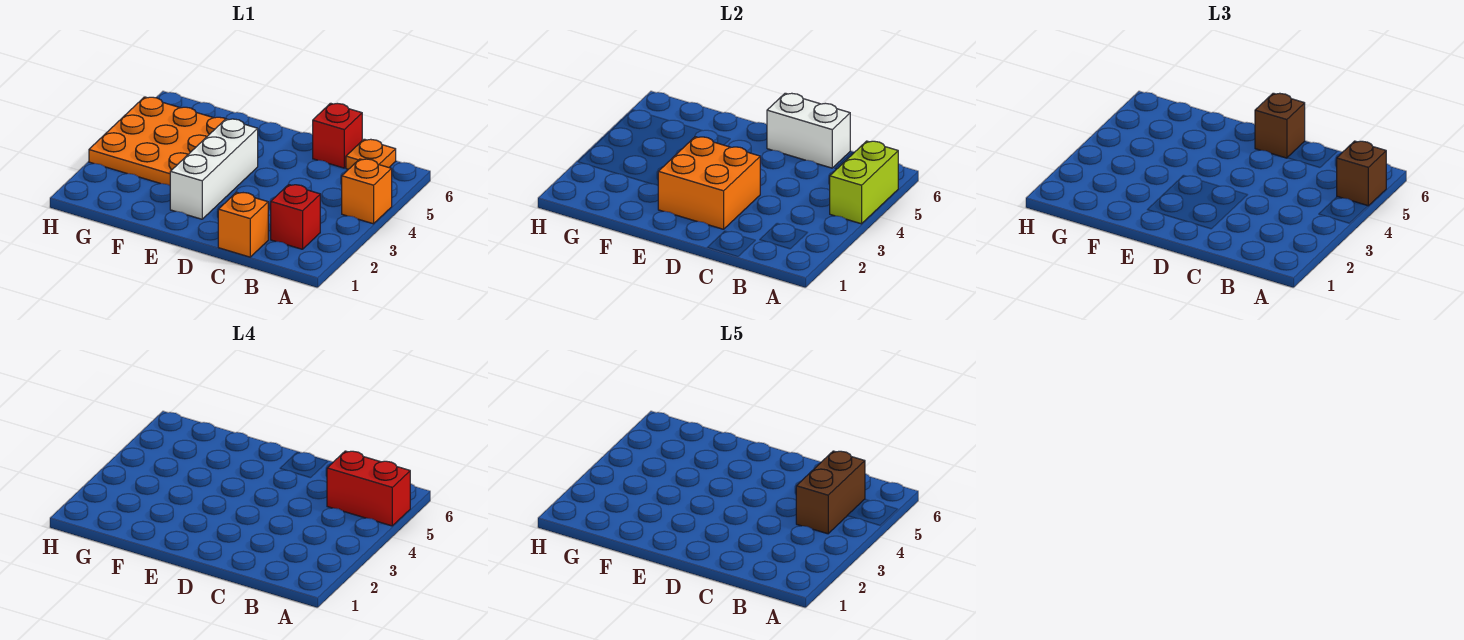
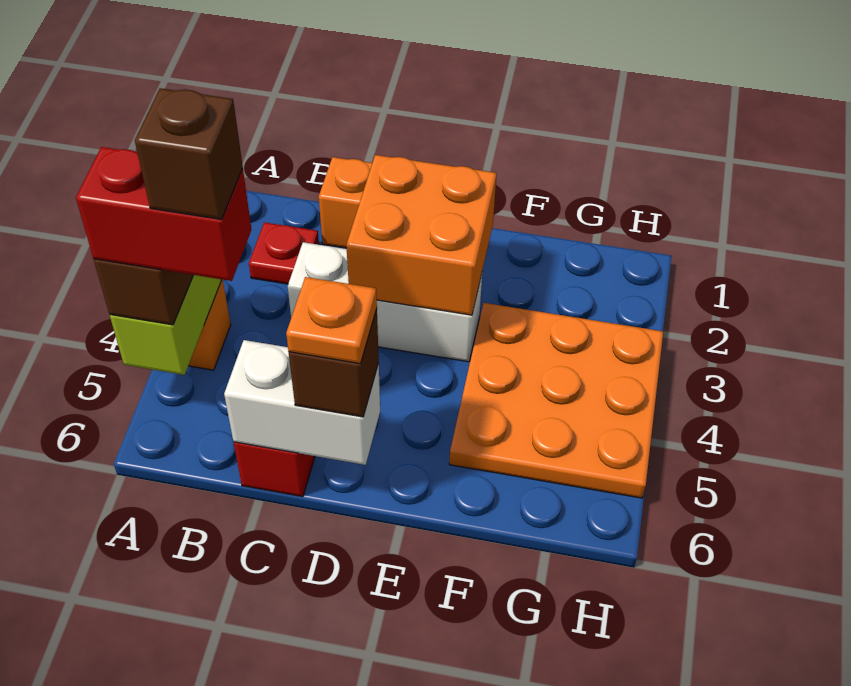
red 1x1 brick [271,185,320,249] -> red 1x1 plate [249,222,319,284]
brown 1x2 brick [796,451,865,534] -> brown 1x1 brick [135,88,243,220]
orange 1x1 plate [346,139,396,169] -> orange 1x1 plate moved to [286,277,377,364]
white 1x3 brick [170,119,258,219] -> white 1x3 brick turned to [288,242,482,362]

